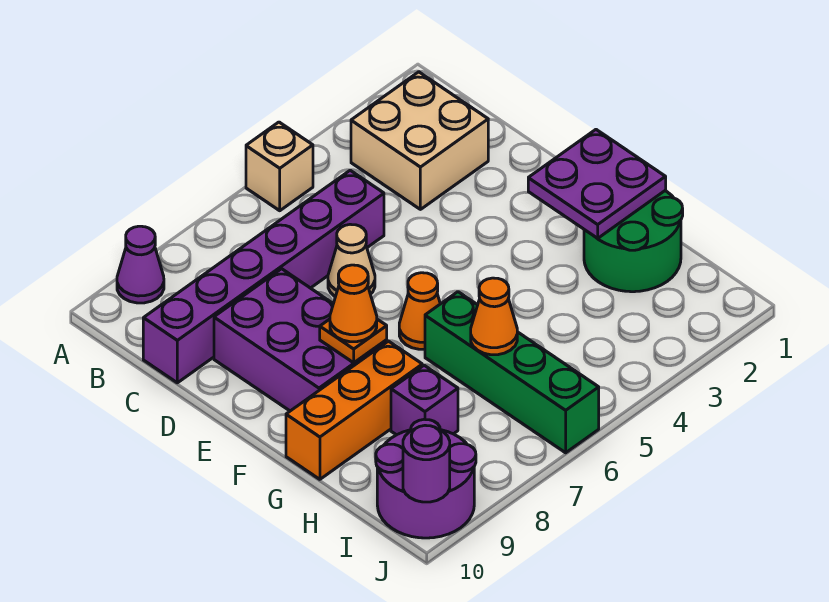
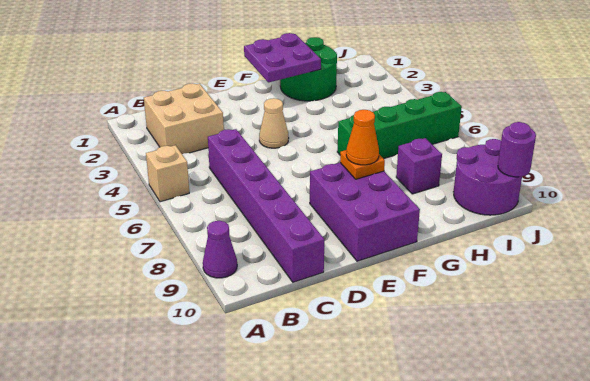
tan 1x1 cone [328,224,375,297] -> tan 1x1 cone moved to [259,98,289,148]
purple 2x3 brick [214,269,387,411] -> purple 2x3 brick turned to [310,163,420,261]
orange 1x1 cone [399,273,440,349] -> none
orange 1x3 brick [286,341,422,479] -> none
orange 1x1 cone [471,278,517,355] -> none

